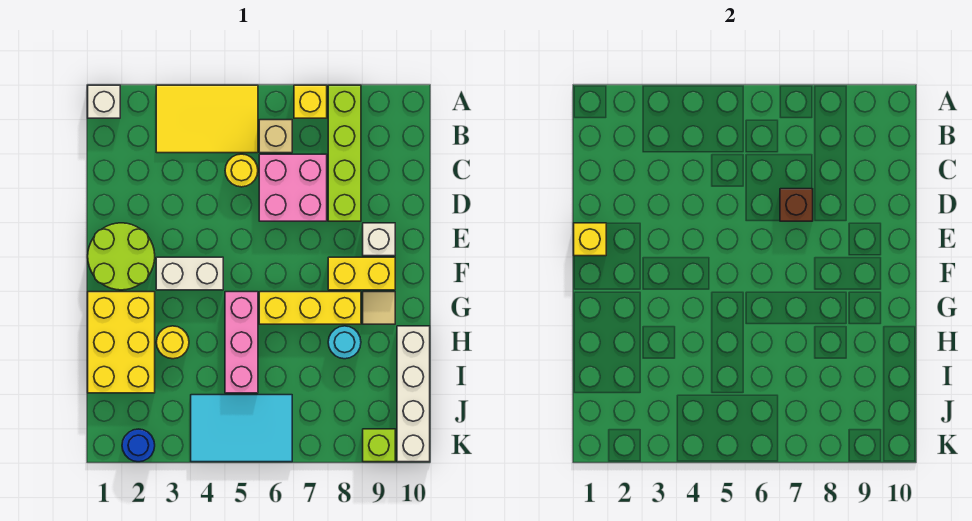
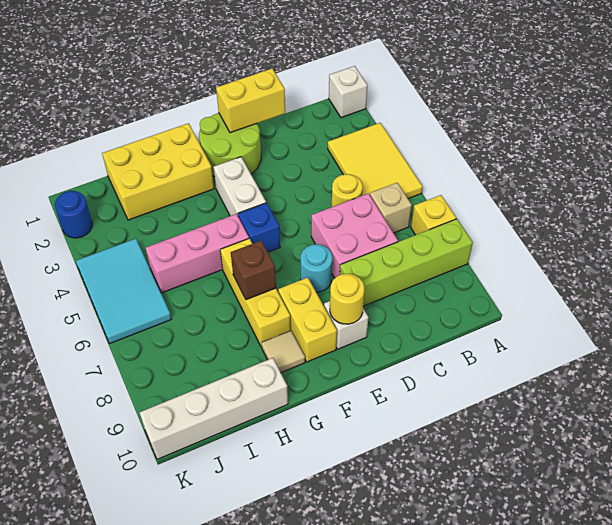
brown 1x1 brick [780,189,813,221] -> brown 1x1 brick moved to [231,241,276,300]
yellow 1x1 brick [574,223,606,256] -> yellow 1x2 brick [216,69,285,133]
none -> blue 1x1 brick [238,203,280,252]
yellow 1x1 round brick [156,326,189,359] -> yellow 1x1 round brick moved to [330,274,365,324]
cyan 1x1 round brick [328,326,361,359] -> cyan 1x1 round brick moved to [301,244,332,292]
lime 1x1 brick [363,429,395,462] -> none

